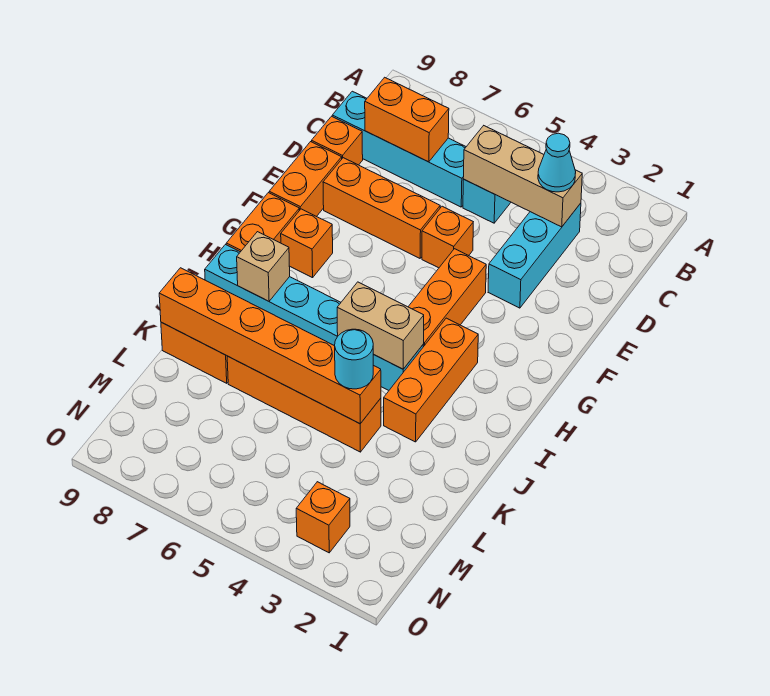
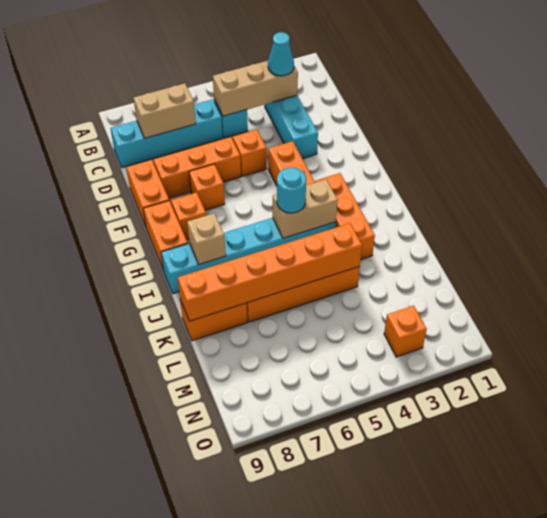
orange 1x2 brick [365,77,449,162] -> tan 1x2 brick [134,83,196,138]
orange 1x1 brick [312,116,363,165] -> orange 1x1 brick moved to [189,164,225,210]
cyan 1x1 round brick [335,329,374,389] -> cyan 1x1 round brick moved to [277,167,306,213]

